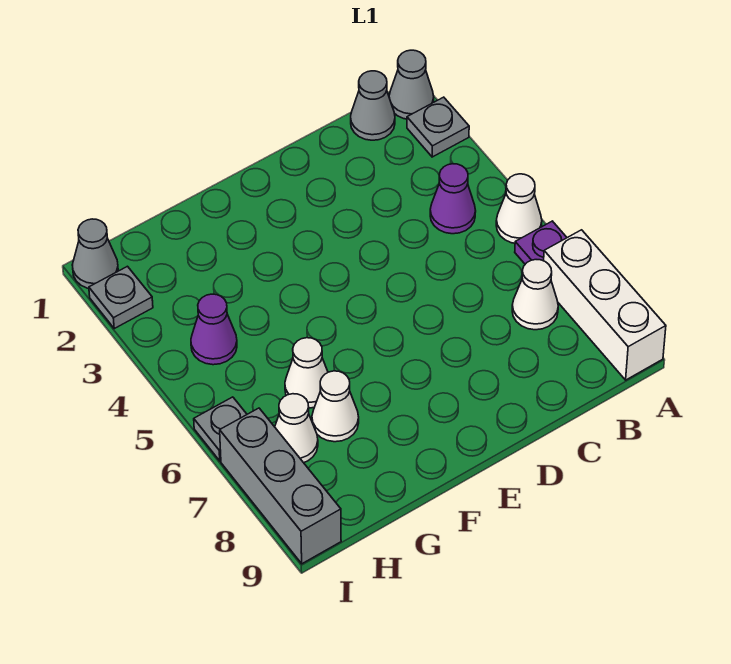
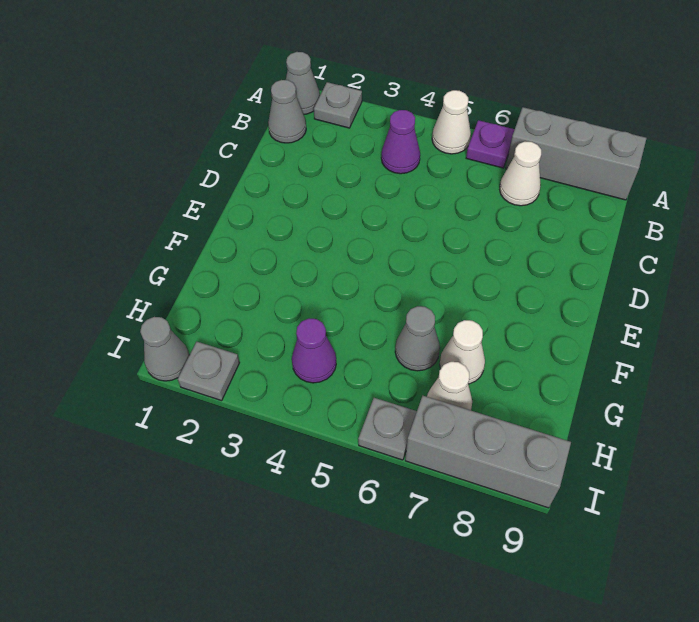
white 1x3 brick [544,230,666,380] -> grey 1x3 brick [506,107,647,200]
white 1x1 cone [285,338,328,408] -> grey 1x1 cone [395,306,440,371]

